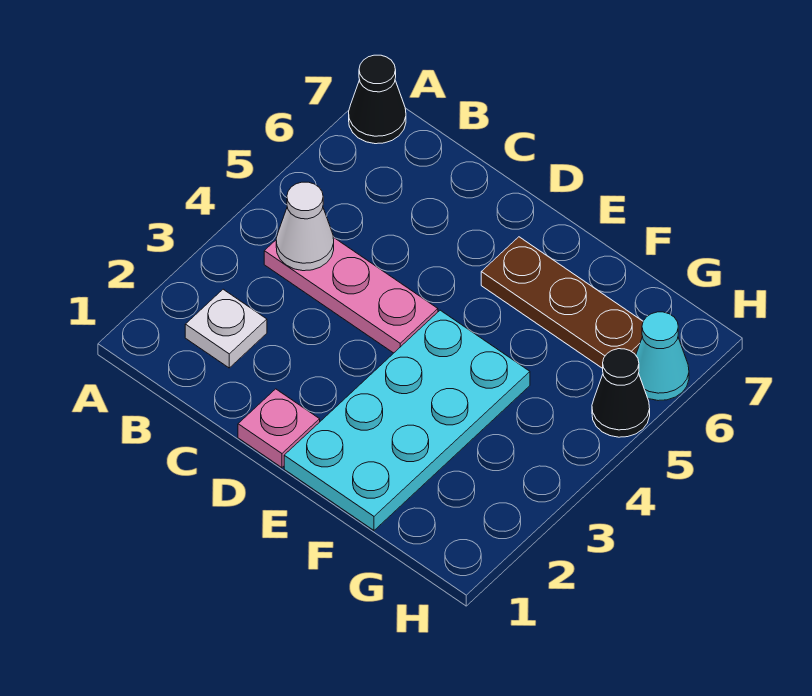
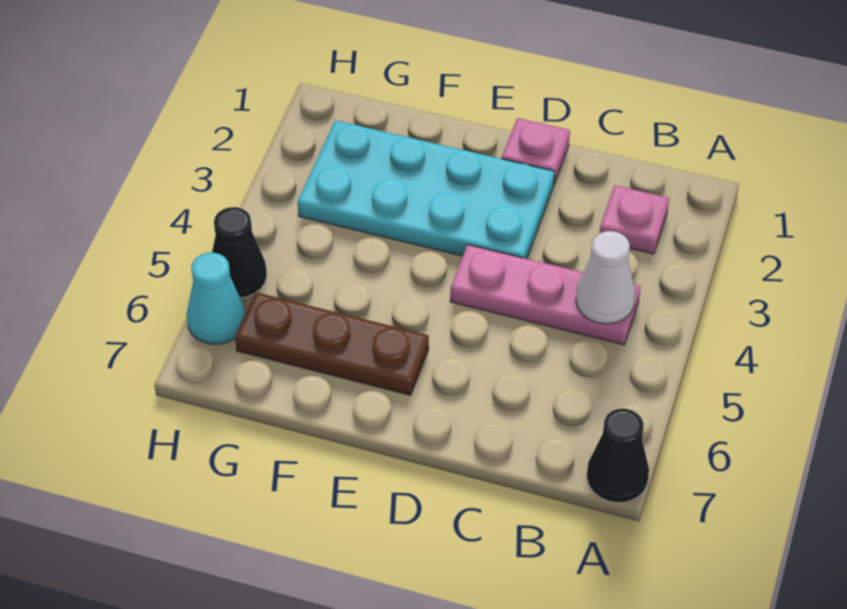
white 1x1 plate [185,289,267,368] -> pink 1x1 plate [600,185,669,254]
cyan 2x4 plate [284,310,530,530] -> cyan 2x4 plate turned to [298,120,555,259]

